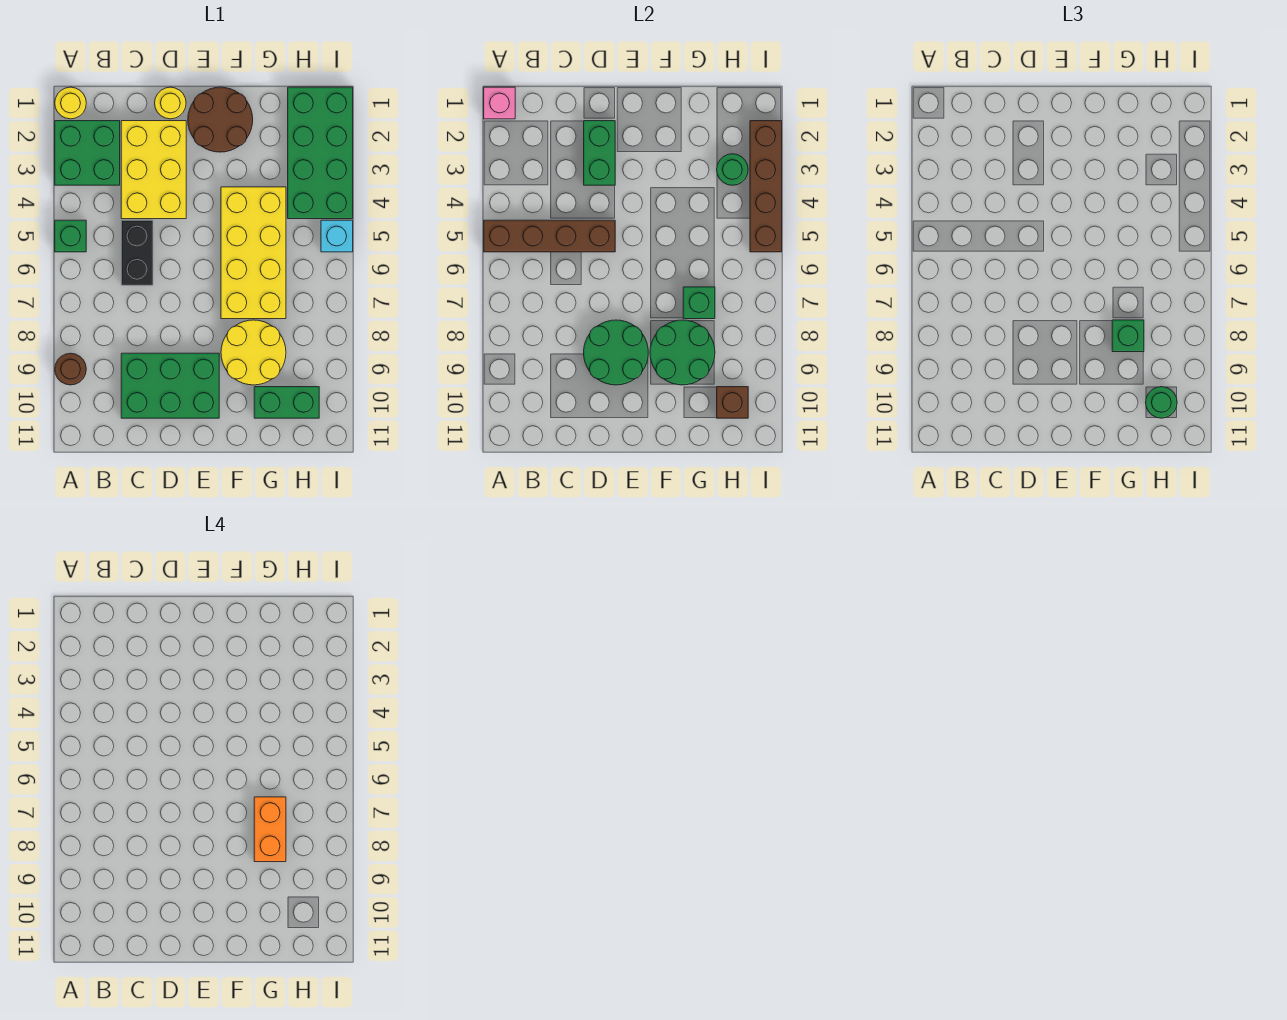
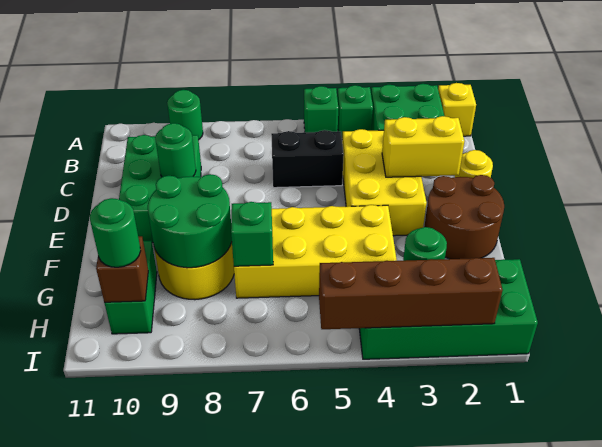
yellow 1x1 round brick [55,87,86,119] -> yellow 1x1 brick [438,83,476,136]
pink 1x1 brick [484,87,515,119] -> none
brown 1x4 brick [484,220,615,252] -> none
brown 1x1 round brick [55,353,86,385] -> green 1x1 round brick [167,90,203,140]
yellow 2x3 brick [121,121,186,219] -> yellow 2x3 brick turned to [342,129,427,236]
green 1x2 brick [584,121,615,185] -> yellow 1x2 brick [382,116,464,177]
green 2x2 round brick [584,320,648,385] -> green 1x1 round brick [155,123,196,178]
orange 1x2 brick [254,797,286,862] -> none
green 1x1 brick [1112,320,1144,352] -> green 1x1 brick moved to [337,85,373,138]
cyan 1x1 brick [321,220,353,252] -> none

